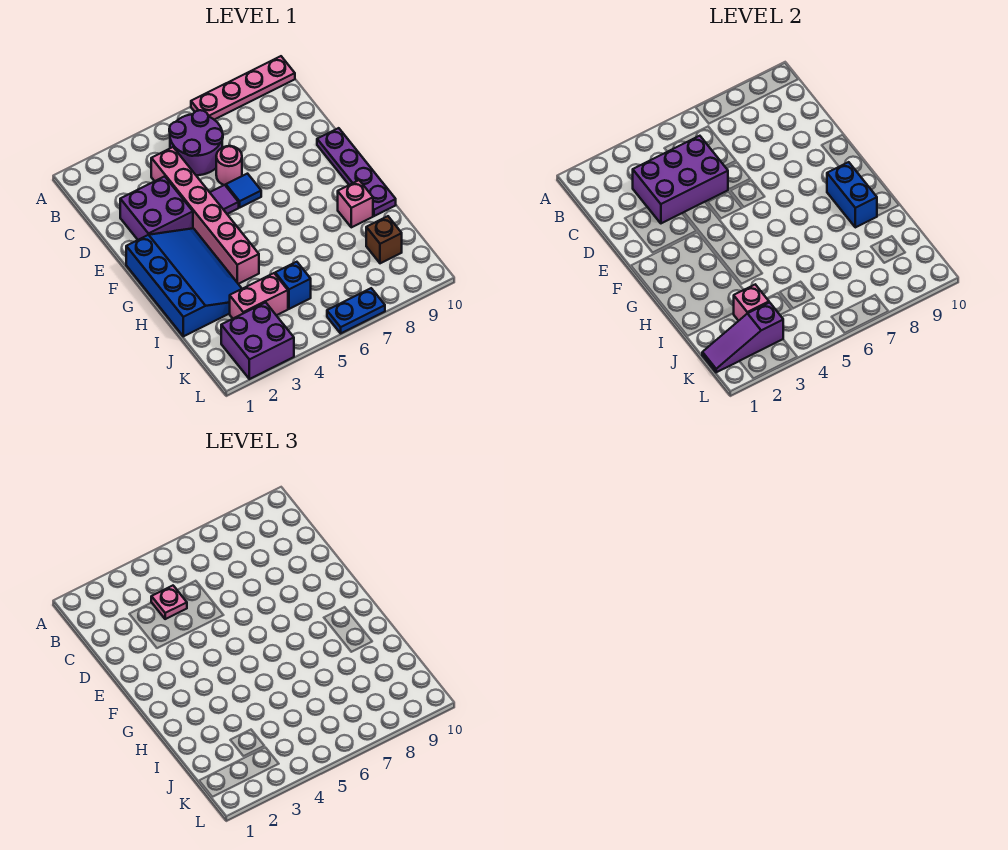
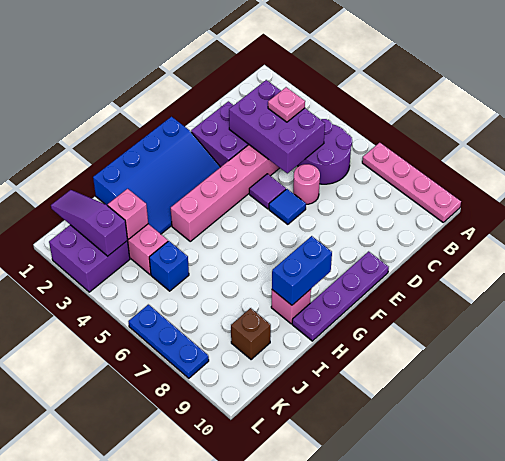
blue 1x2 plate [327,288,385,333] -> blue 1x3 plate [128,305,209,378]

